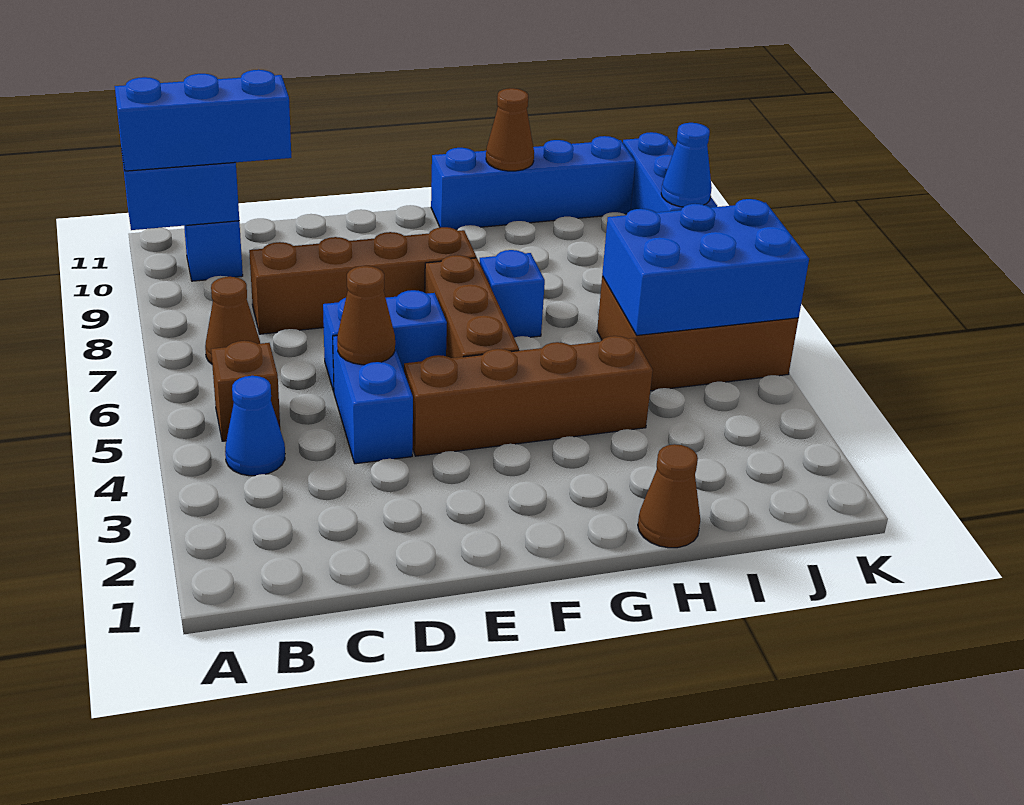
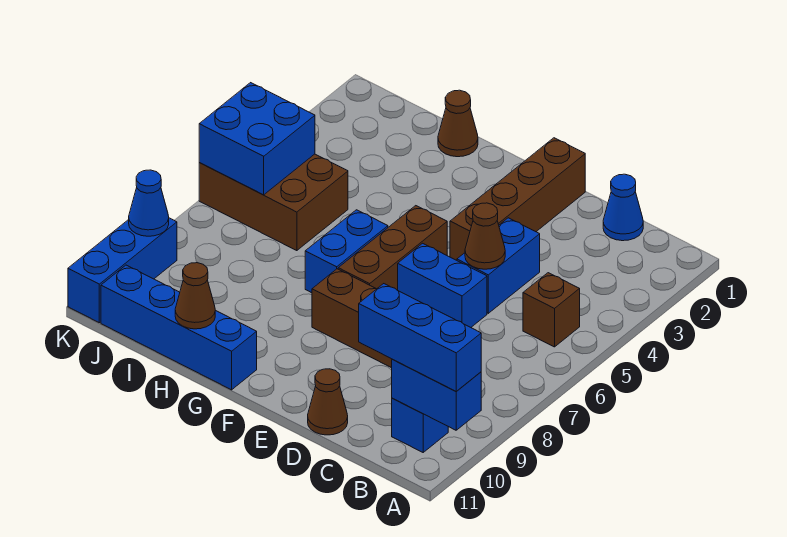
blue 1x1 cone [225,376,285,476] -> blue 1x1 cone moved to [603,174,643,241]
brown 1x1 cone [205,277,260,364] -> brown 1x1 cone moved to [308,369,348,435]
brown 1x4 brick [404,336,653,456] -> brown 1x4 brick turned to [450,138,585,260]
blue 1x1 brick [479,250,545,338] -> blue 1x2 brick [305,210,388,293]
blue 2x3 brick [602,199,809,335] -> blue 2x2 brick [199,83,315,195]

